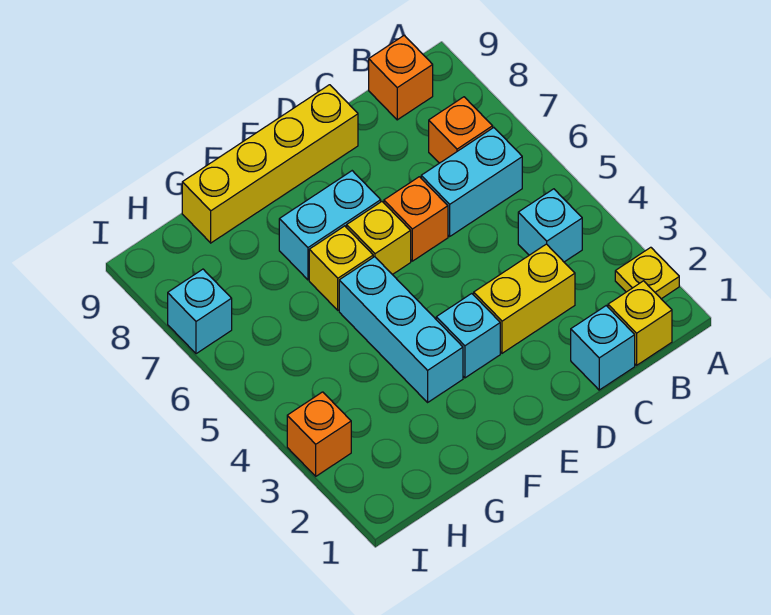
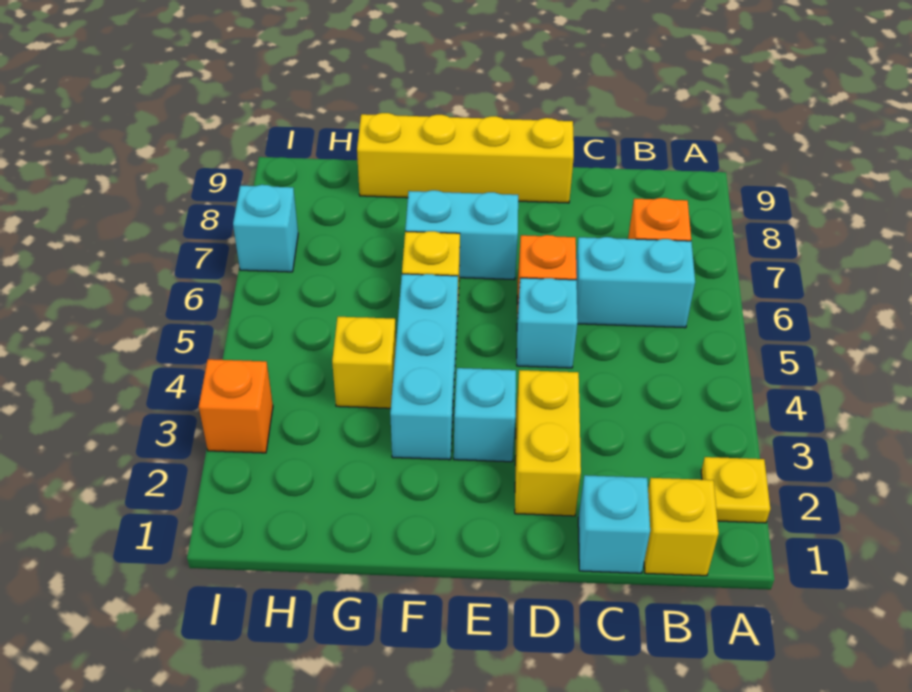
cyan 1x1 brick [518,189,582,262] -> cyan 1x1 brick moved to [517,278,578,368]
orange 1x1 brick [369,35,433,120] -> none
yellow 1x2 brick [474,244,575,353] -> yellow 1x2 brick turned to [515,370,581,516]
yellow 1x1 brick [347,202,411,275] -> yellow 1x1 brick moved to [332,317,396,408]

